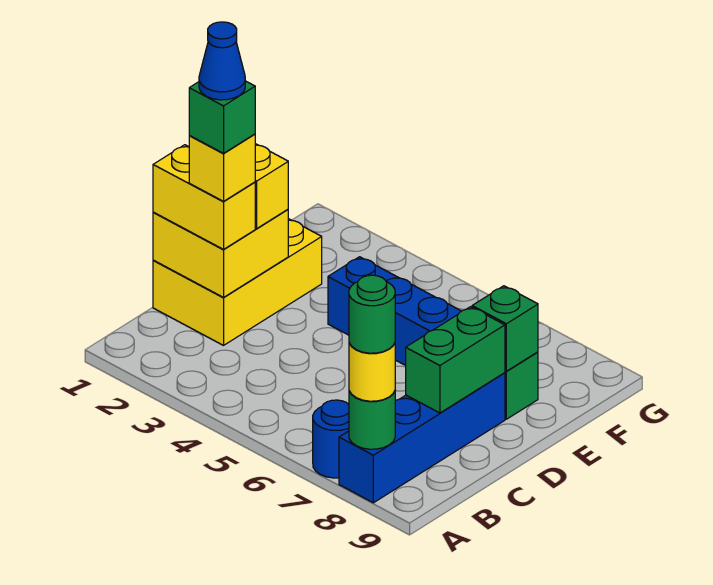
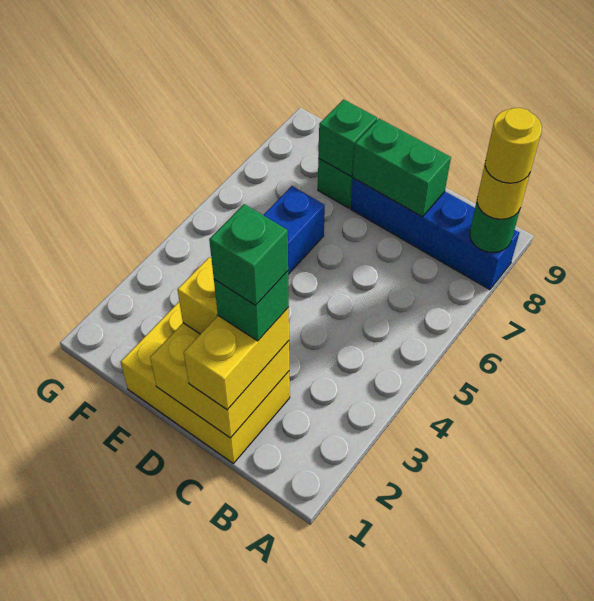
blue 1x1 round brick [313,400,349,478] -> none
green 1x1 round brick [349,275,395,353] -> yellow 1x1 round brick [485,108,542,183]
yellow 1x1 brick [189,134,255,201] -> green 1x1 brick [214,271,289,341]
blue 1x1 cone [199,22,245,100] -> none

